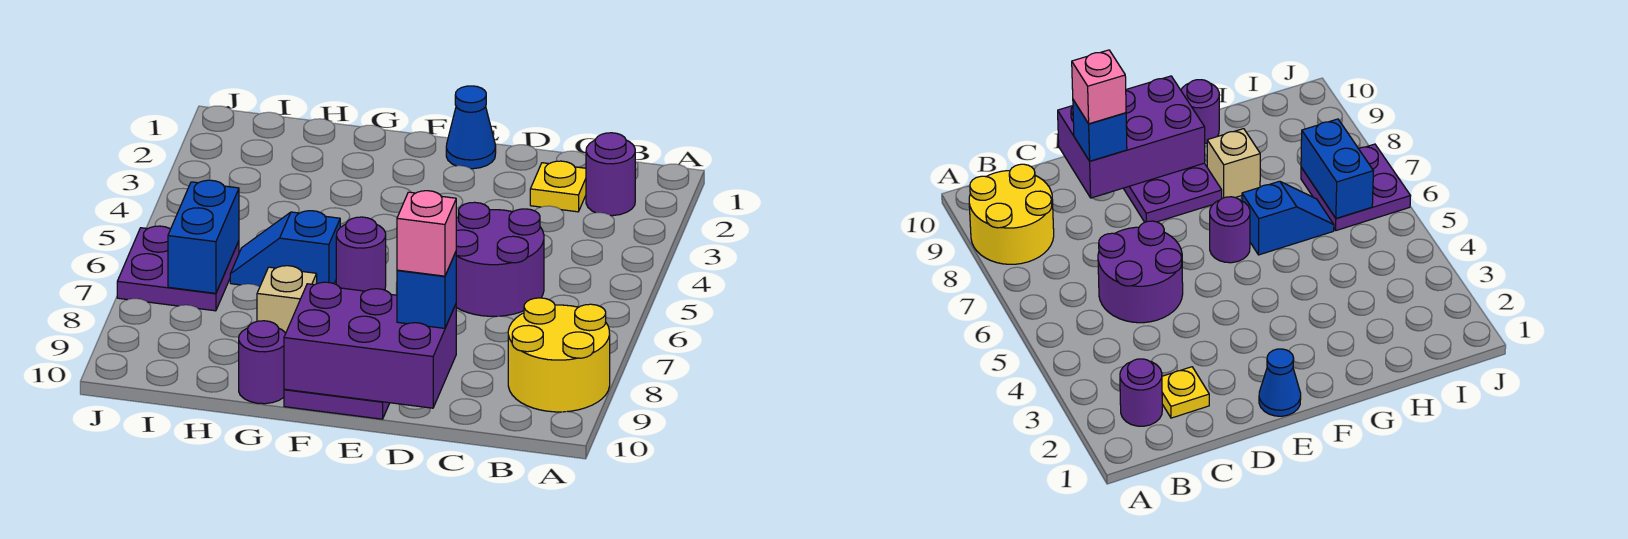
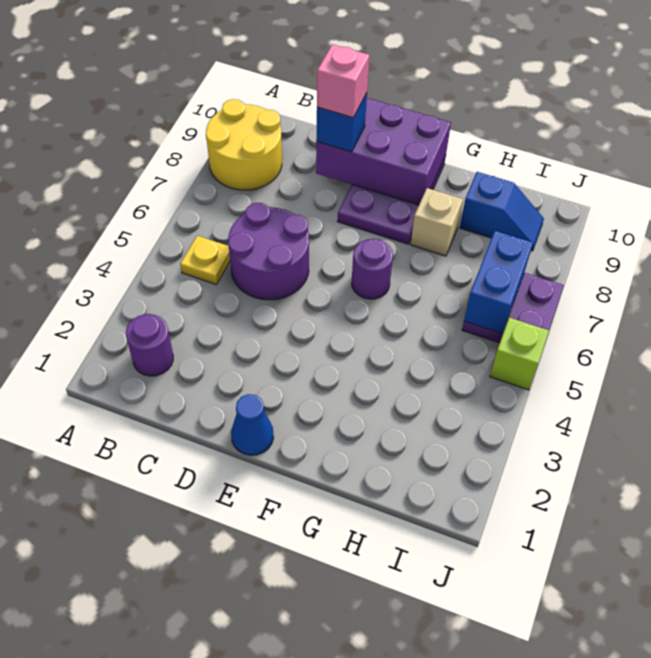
yellow 1x1 plate [530,161,586,212] -> yellow 1x1 plate moved to [180,236,230,285]
blue 1x2 slope [230,211,340,287] -> blue 1x2 slope moved to [460,172,544,251]
purple 1x1 round brick [239,321,286,404] -> none
none -> lime 1x1 brick [490,318,549,390]

